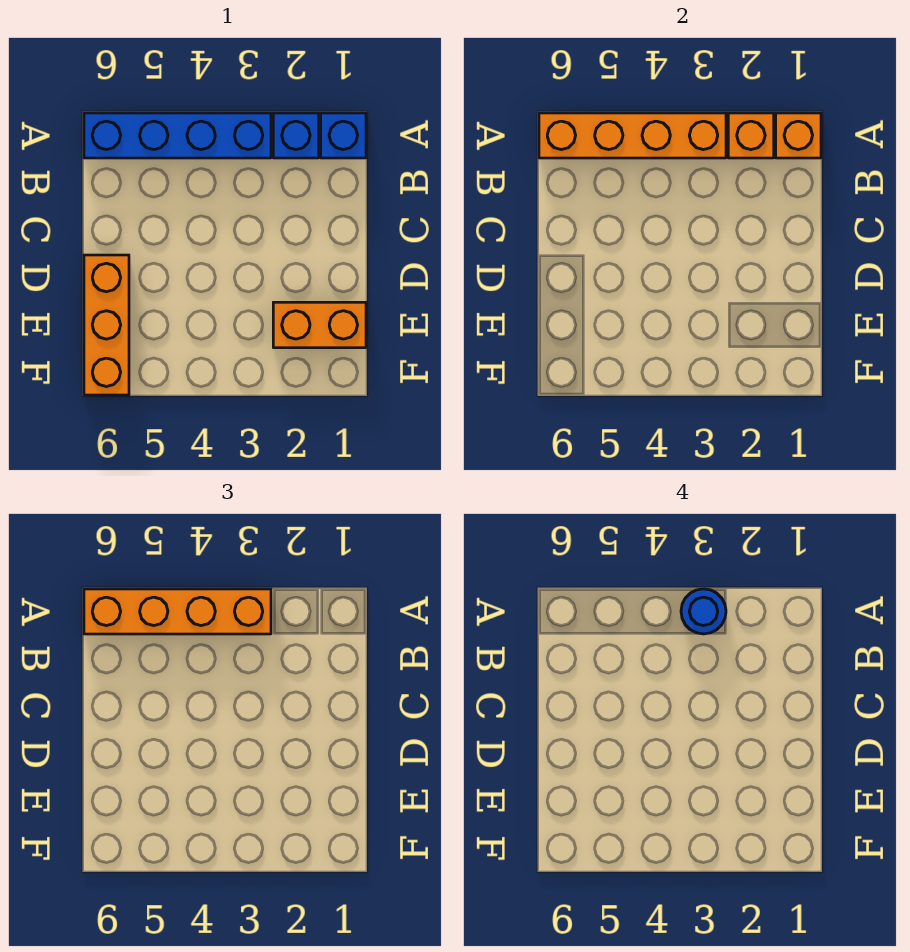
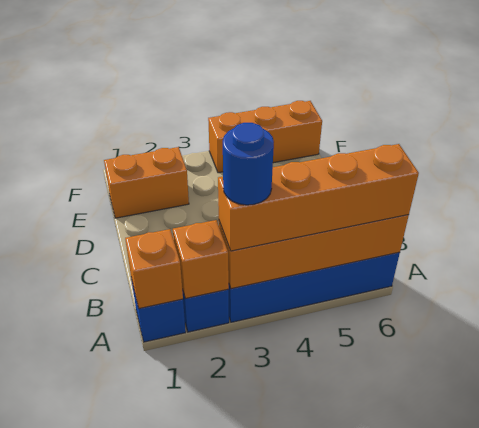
orange 1x3 brick [84,255,129,395] -> orange 1x3 brick turned to [208,101,322,173]

